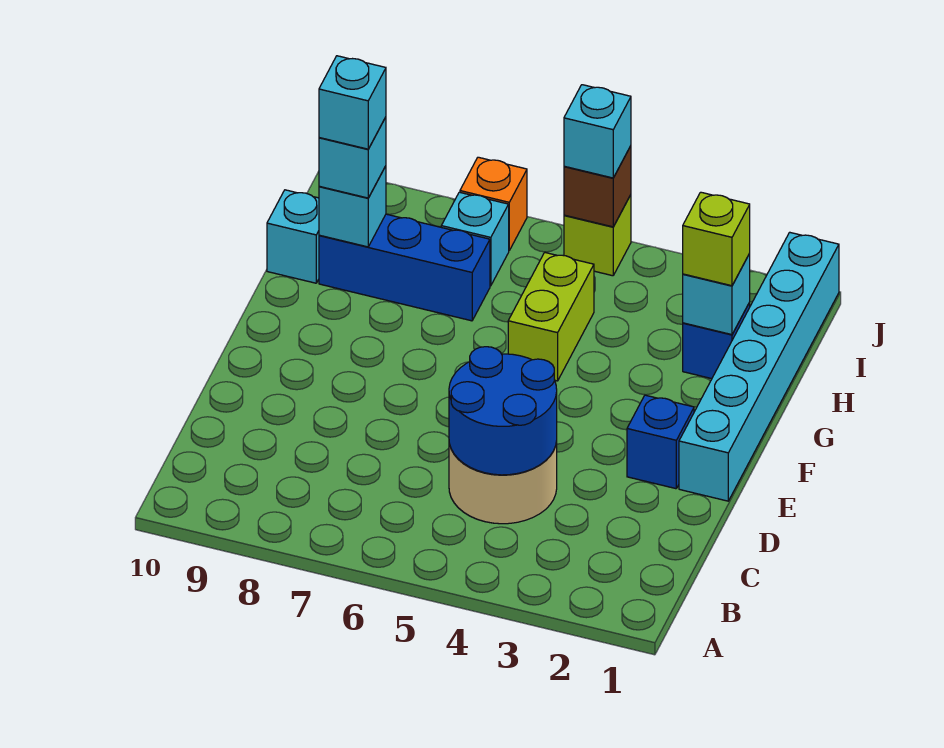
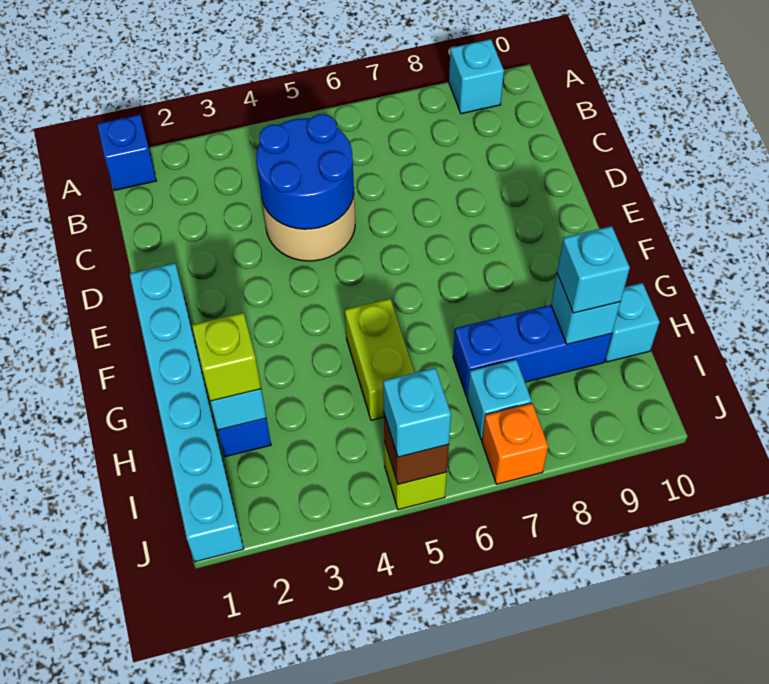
blue 1x1 brick [627,395,694,489] -> blue 1x1 brick moved to [97,115,156,190]
cyan 1x1 brick [319,56,386,149] -> cyan 1x1 brick moved to [449,39,504,114]

